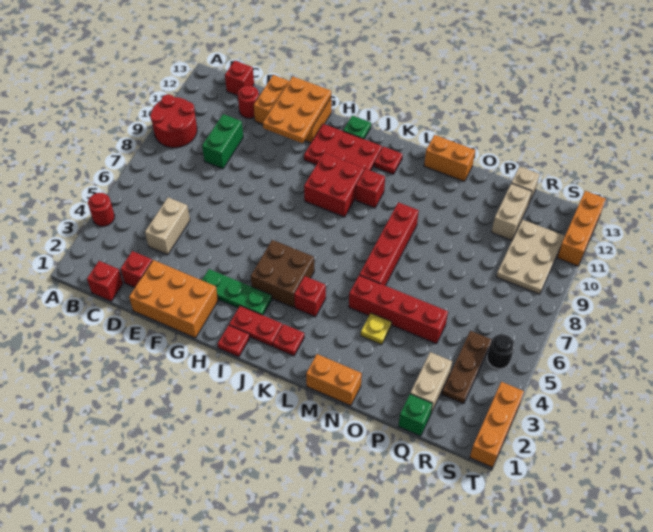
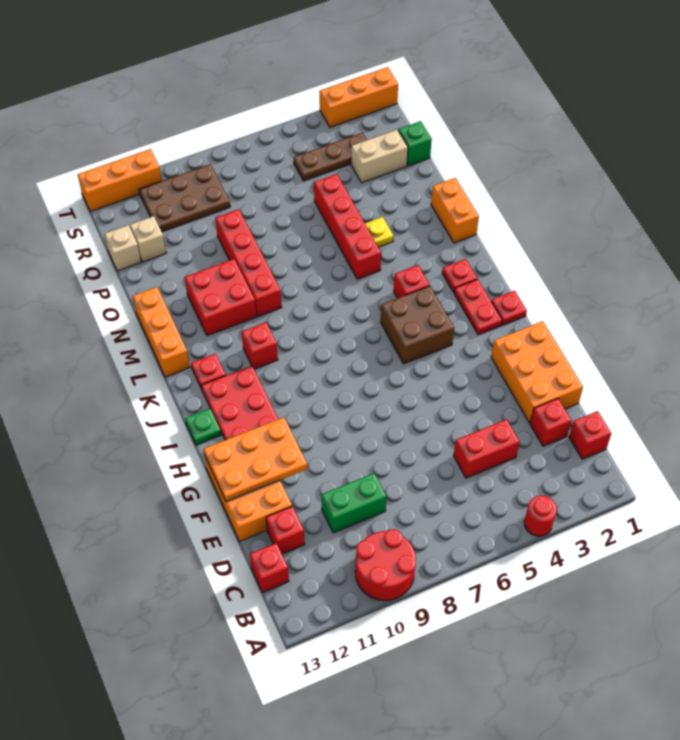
tan 1x2 brick [145,197,190,255] -> red 1x2 brick [454,419,520,478]
red 1x1 round brick [238,85,259,118] -> red 1x1 brick [266,507,305,554]
green 1x3 plate [202,269,272,315] -> none
red 2x2 brick [304,153,364,217] -> red 2x2 brick moved to [185,259,256,336]
red 1x4 brick [359,202,419,286] -> red 1x4 brick turned to [215,209,282,317]
orange 1x2 brick [424,135,475,181] -> orange 1x3 brick [133,287,190,377]
tan 1x2 brick [492,183,532,240] -> tan 1x1 brick [130,216,166,262]
tan 2x3 plate [496,219,565,294] -> brown 2x3 plate [139,164,230,232]
black 1x1 round brick [487,334,515,369] -> none

